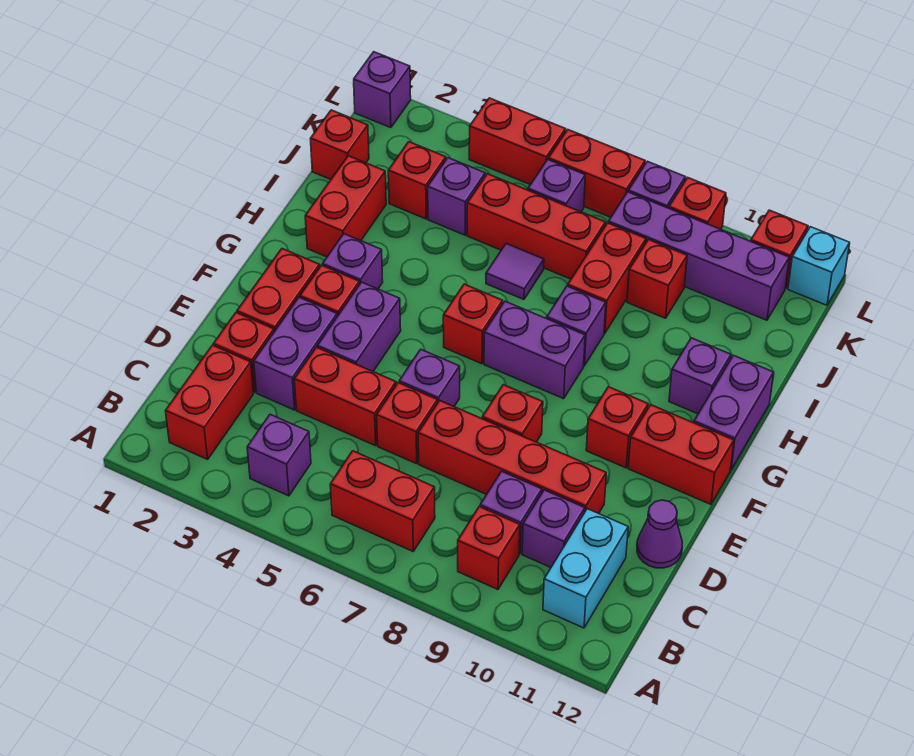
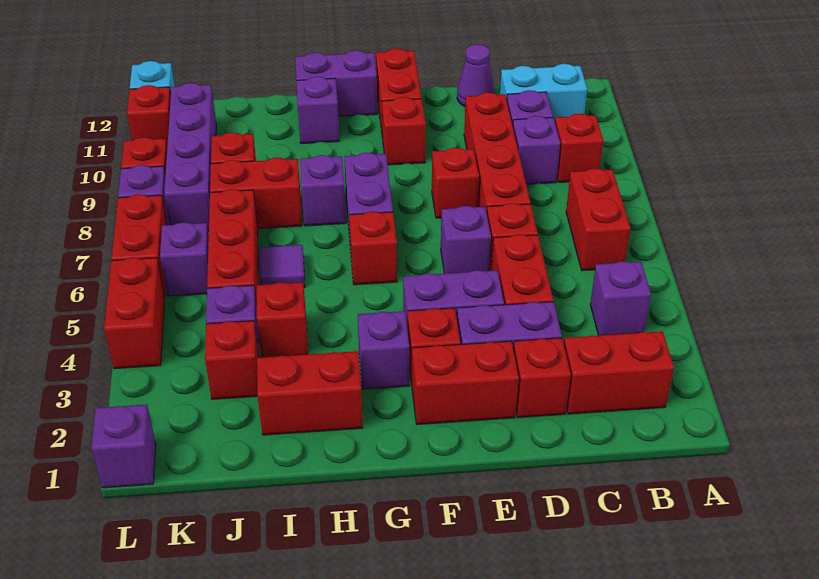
red 1x1 brick [310,110,369,179] -> red 1x1 brick moved to [257,282,308,357]

